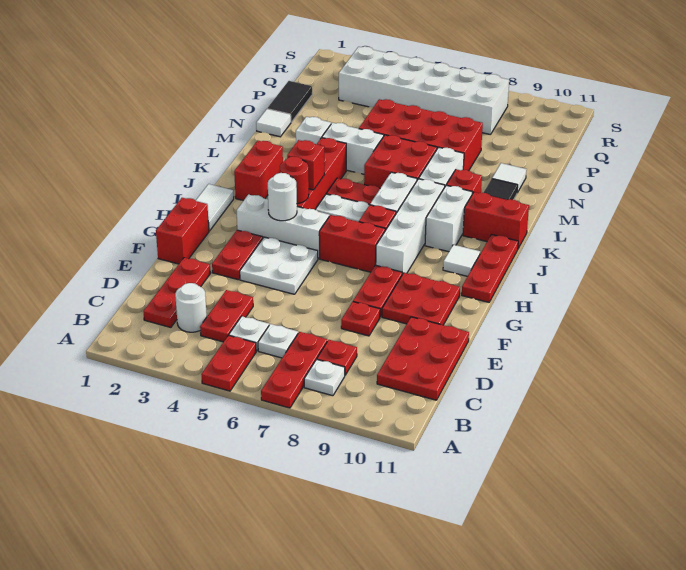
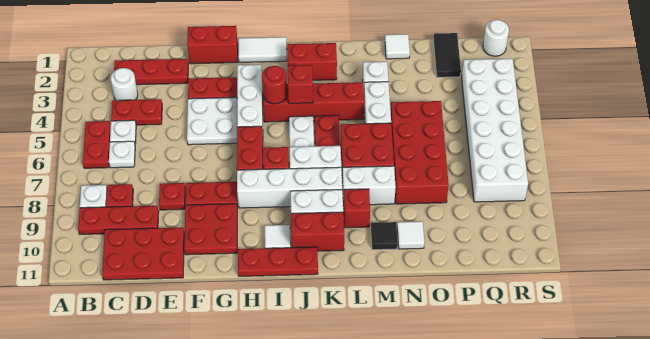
red 1x2 plate [201,335,256,391] -> red 1x2 plate turned to [83,121,111,168]
red 1x3 plate [261,332,327,408] -> red 1x3 plate moved to [78,206,159,234]
white 1x1 round brick [268,173,297,221] -> white 1x1 round brick moved to [483,20,509,56]
red 1x2 brick [463,192,529,248] -> red 1x2 brick turned to [291,212,344,251]
black 1x2 tile [267,81,312,122] -> black 1x2 tile turned to [433,33,461,77]

